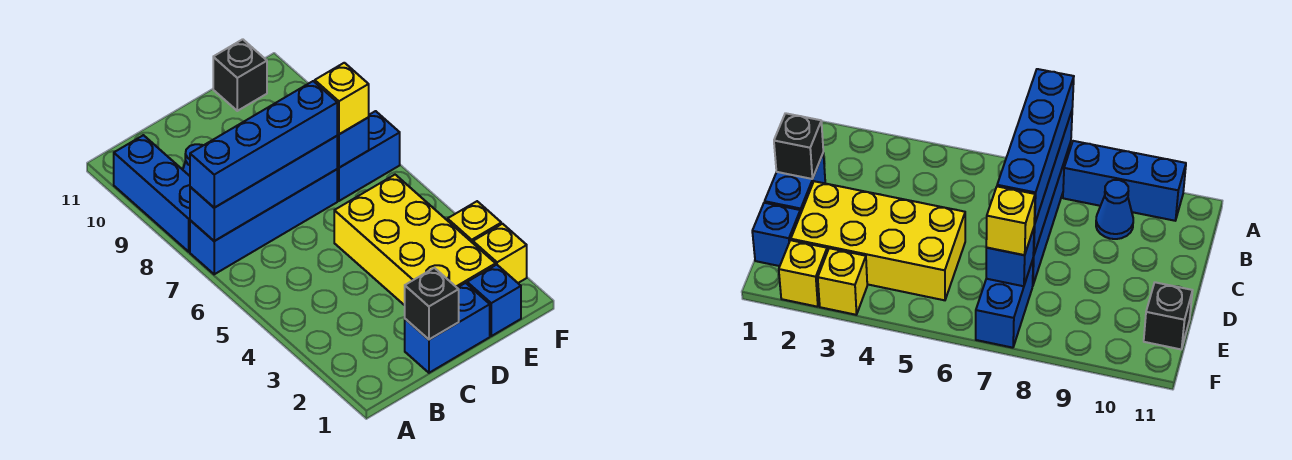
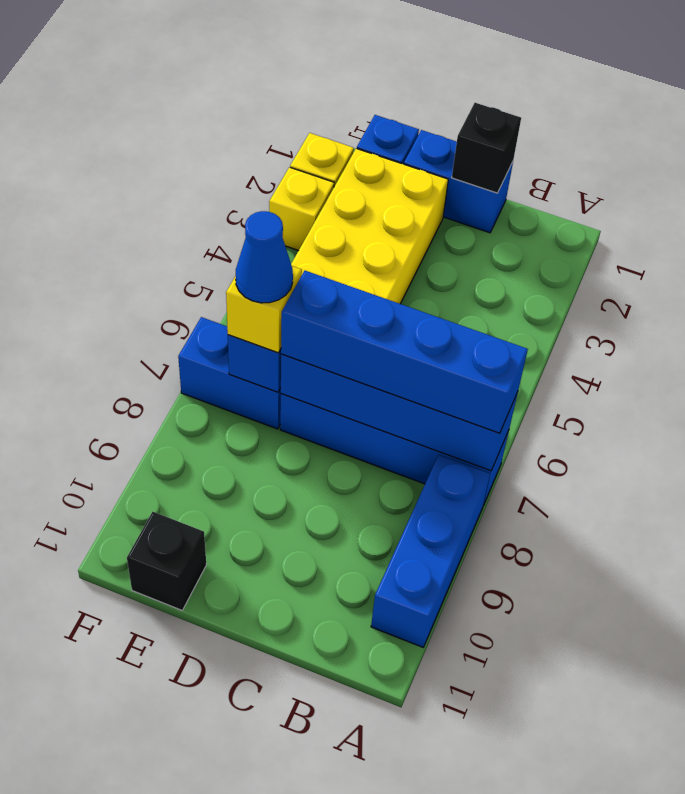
blue 1x1 cone [1096,180,1133,239] -> blue 1x1 cone moved to [236,211,293,303]

